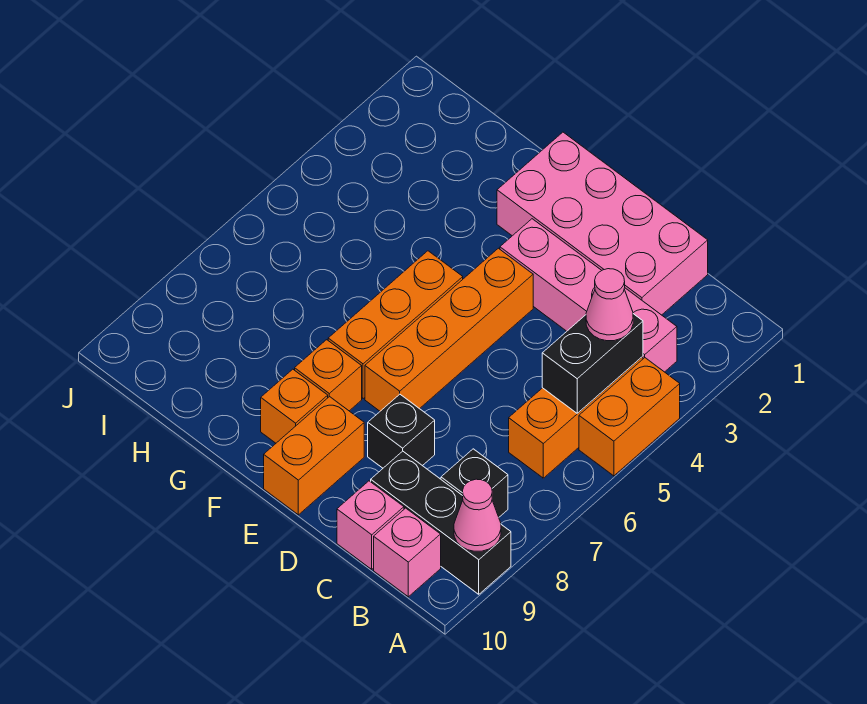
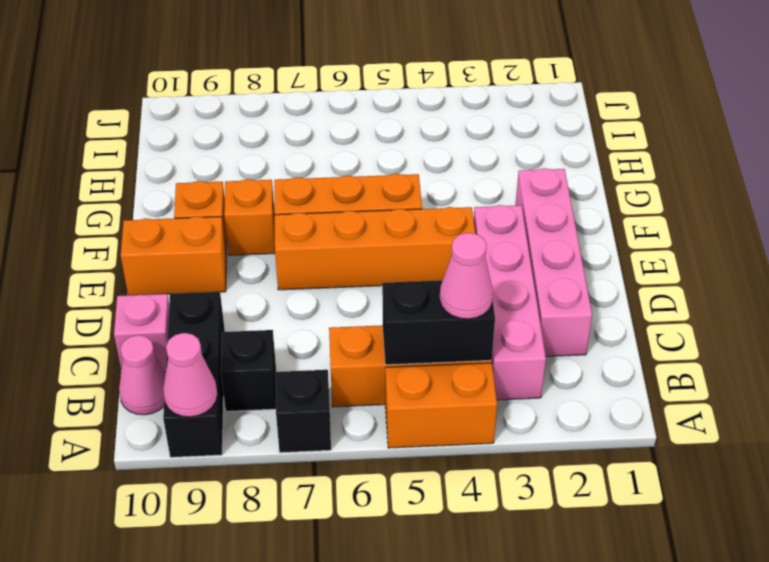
pink 1x1 brick [374,508,441,597] -> pink 1x1 cone [119,335,165,415]
pink 2x4 brick [497,132,708,315] -> pink 1x4 brick [515,168,592,357]
black 1x1 brick [368,394,435,468] -> black 1x1 brick moved to [276,370,331,453]

